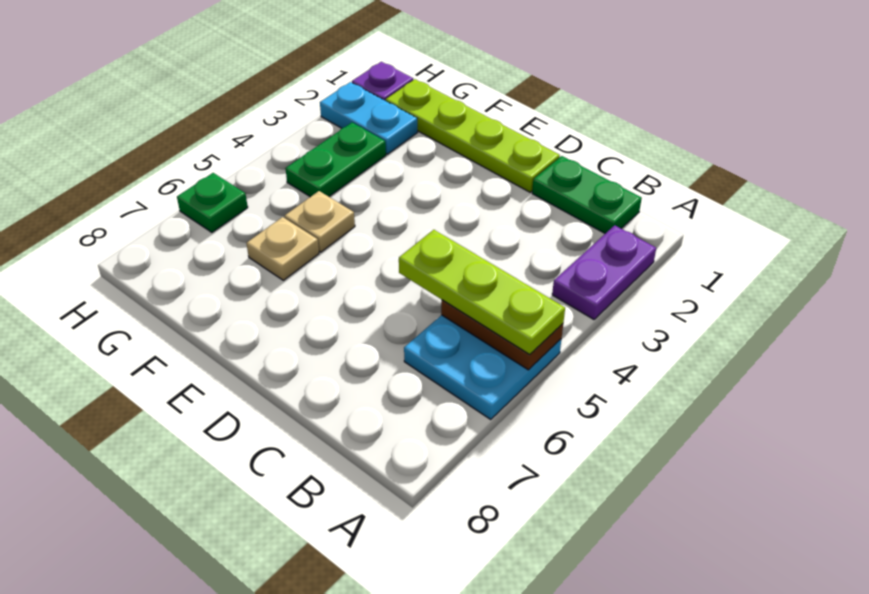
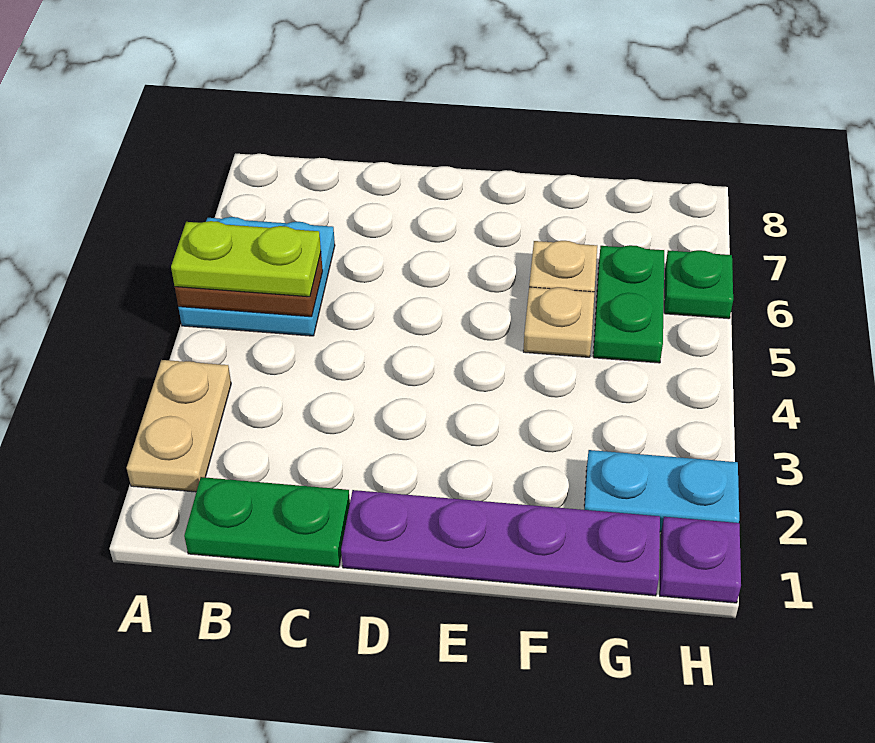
purple 1x2 plate [552,225,656,319] -> tan 1x2 plate [127,360,231,492]
lime 1x3 plate [399,230,565,354] -> lime 1x2 plate [171,221,321,297]
lime 1x4 plate [386,79,560,192] -> purple 1x4 plate [341,490,660,596]
green 1x2 plate [285,123,386,197] -> green 1x2 plate moved to [593,245,664,363]

